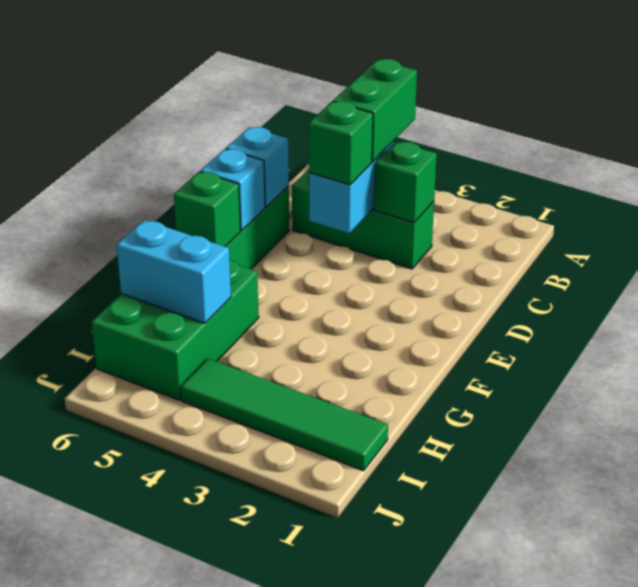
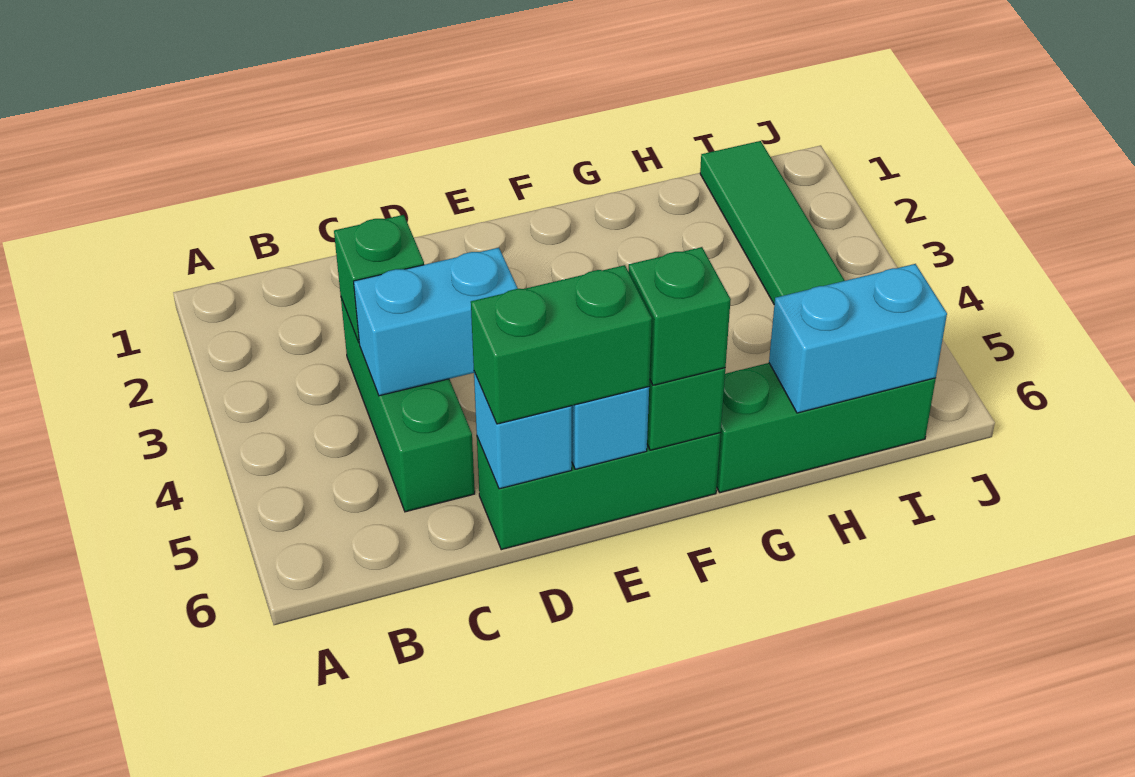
green 1x2 brick [333,59,417,162] -> green 1x2 brick moved to [471,265,652,424]
green 1x1 brick [309,101,373,185] -> green 1x1 brick moved to [628,247,731,385]
green 2x3 brick [92,260,259,400] -> green 1x3 brick [717,363,936,493]
cyan 1x2 brick [117,220,231,323] -> cyan 1x2 brick turned to [769,264,947,413]

